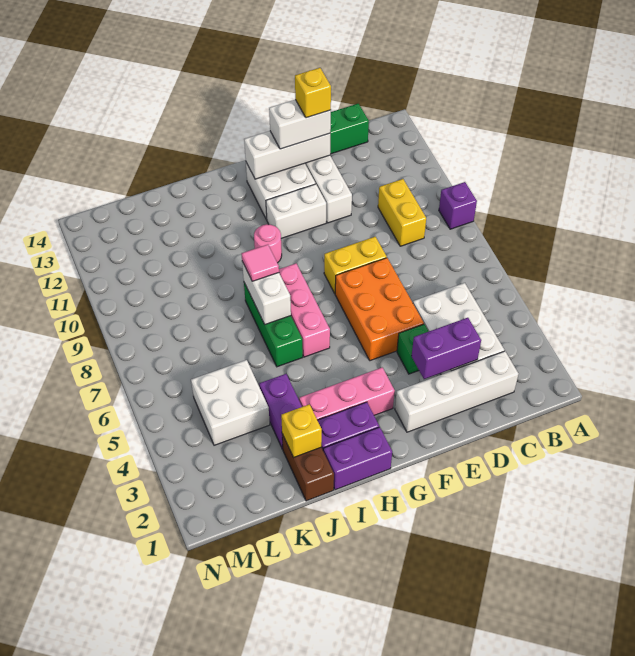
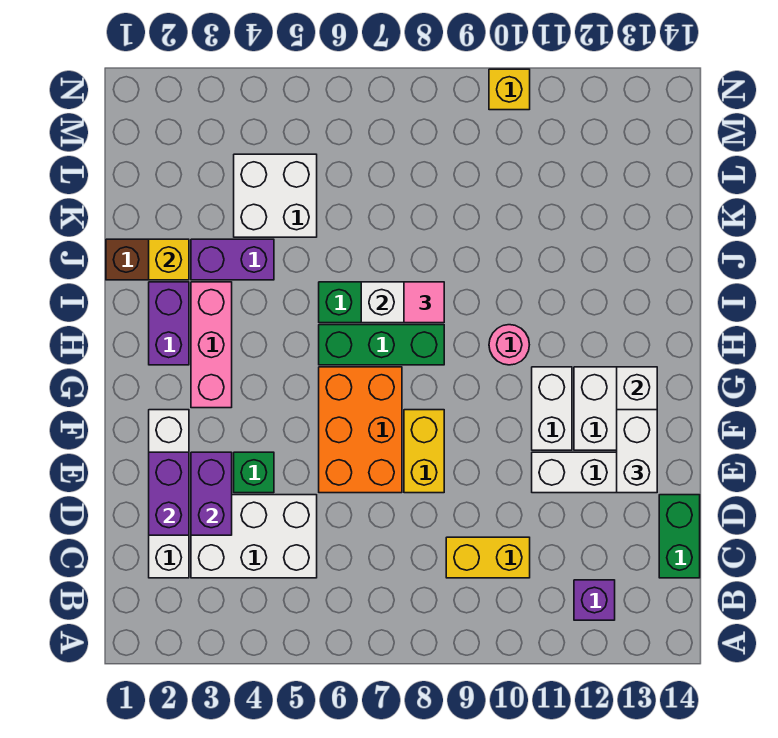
purple 1x1 brick [439,182,477,229] -> purple 1x1 brick moved to [574,580,615,620]
orange 2x3 brick [335,258,424,361] -> orange 2x3 brick turned to [319,367,402,493]
yellow 1x1 brick [295,68,331,118] -> yellow 1x1 brick moved to [489,69,530,110]
purple 1x2 brick [323,427,392,490] -> purple 1x2 brick moved to [149,452,189,535]
pink 1x3 brick [279,263,330,357] -> green 1x3 brick [319,325,444,365]

